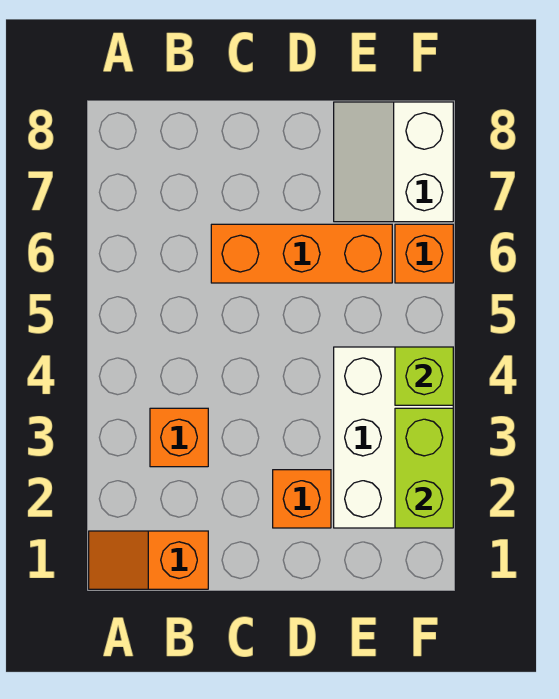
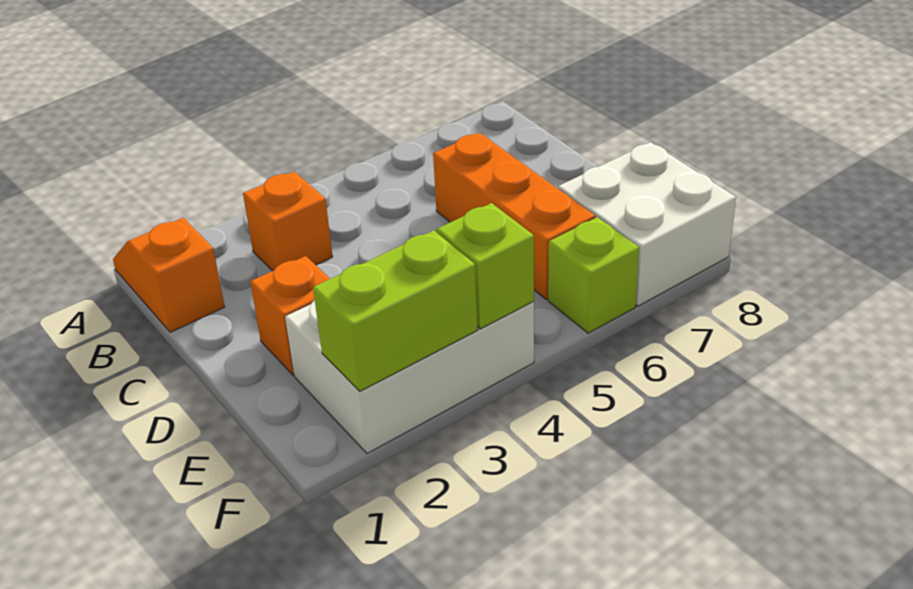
white 2x2 slope [334,102,453,222] -> white 2x2 brick [558,142,736,306]
orange 1x1 brick [395,224,453,283] -> lime 1x1 brick [548,217,639,333]

